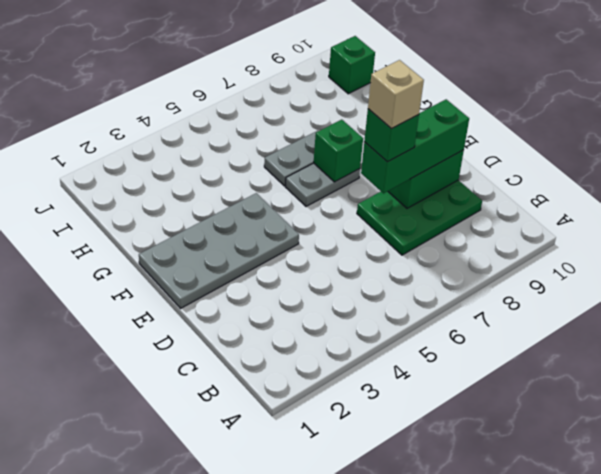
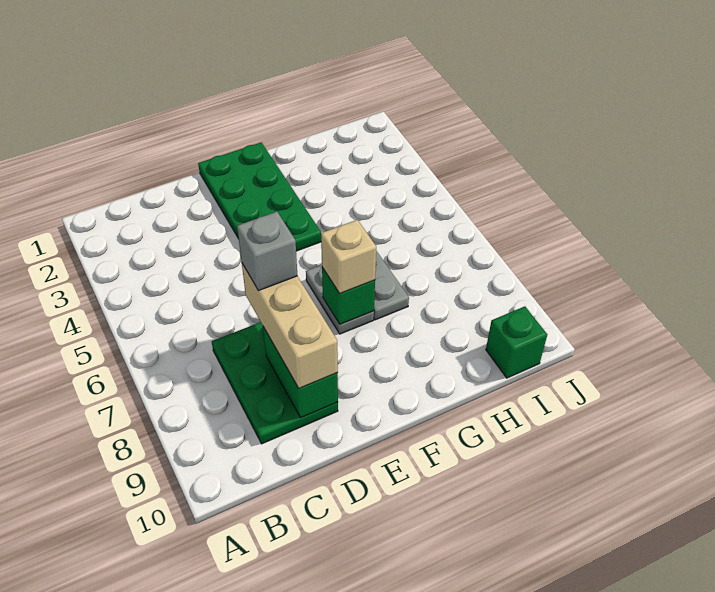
green 1x3 brick [361,99,469,193] -> tan 1x3 brick [242,264,338,388]
green 1x1 brick [364,109,419,162] -> grey 1x1 brick [237,212,297,291]
tan 1x1 brick [368,60,424,128] -> tan 1x1 brick moved to [321,220,376,293]
grey 2x4 plate [139,193,299,308] -> green 2x4 plate [198,142,321,251]

